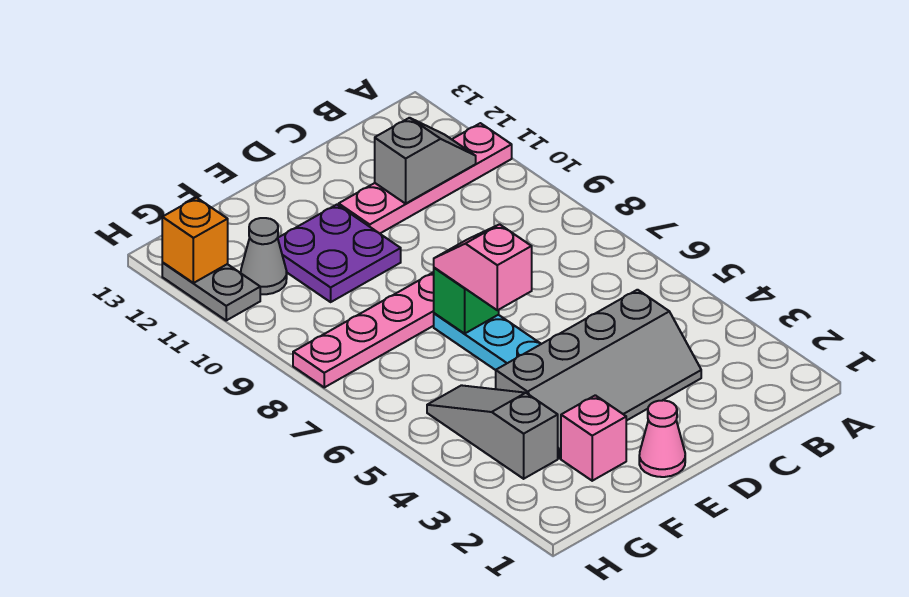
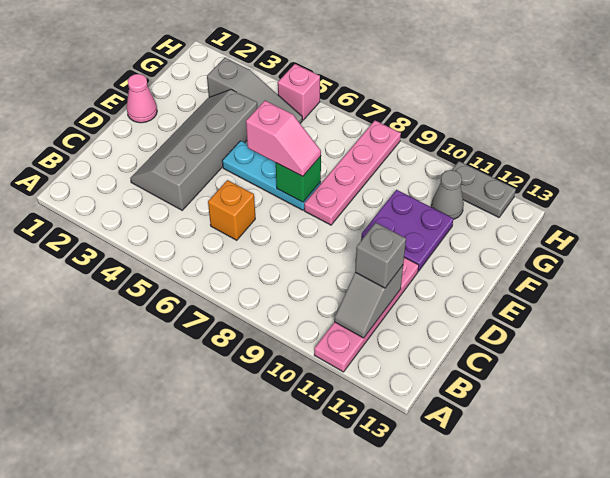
none -> grey 1x1 brick [355,223,406,288]
pink 1x1 brick [561,395,626,481] -> pink 1x1 brick moved to [278,64,320,120]
orange 1x1 brick [162,198,228,283] -> orange 1x1 brick moved to [208,180,255,240]

